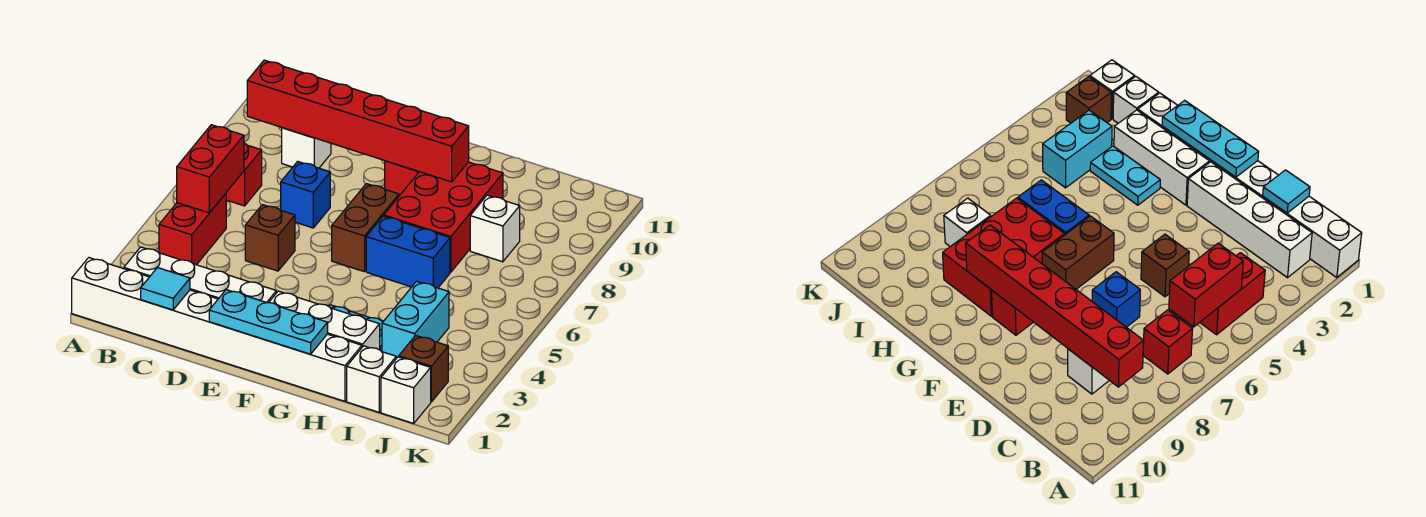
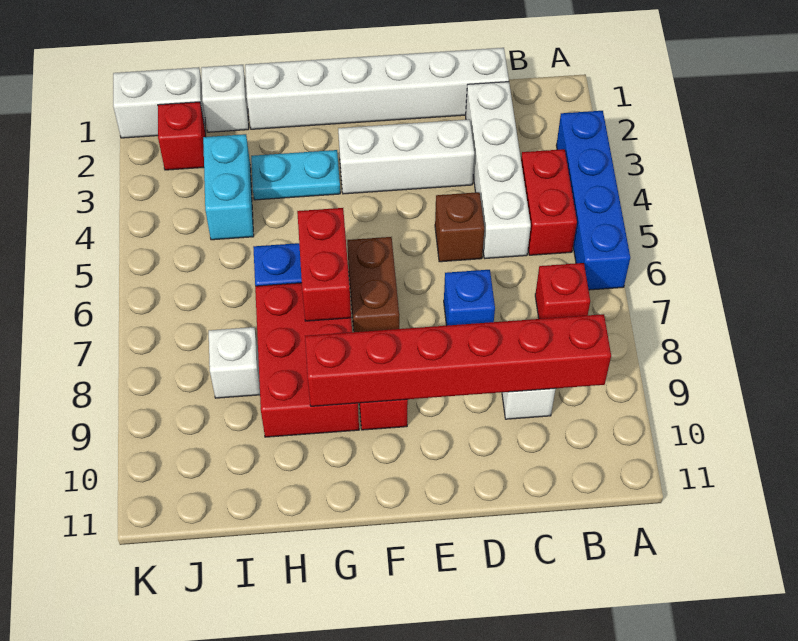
white 1x8 brick [72,258,362,401] -> white 1x6 brick [245,48,509,129]
none -> blue 1x4 brick [556,111,630,290]
white 1x4 brick [124,247,276,303] -> white 1x4 brick turned to [466,82,531,258]
red 1x2 brick [177,125,244,213] -> red 1x2 brick moved to [297,208,351,321]
cyan 1x1 tile [141,268,190,310] -> none
cyan 1x3 plate [209,290,328,354] -> none
white 1x3 brick [269,291,380,350] -> white 1x3 brick moved to [338,119,474,194]
white 1x1 brick [381,357,431,423] -> white 1x2 brick [113,67,206,138]
brown 1x1 brick [399,335,448,402] -> red 1x1 brick [158,102,206,170]

